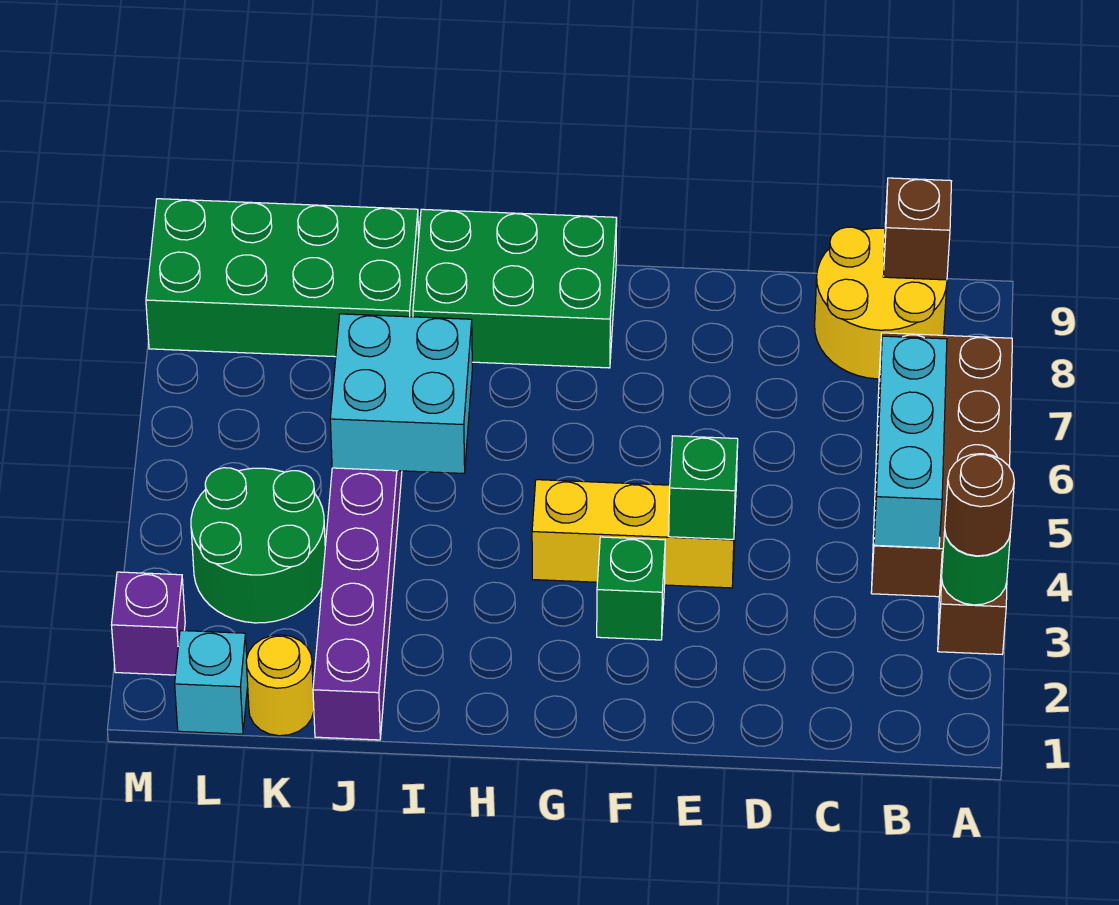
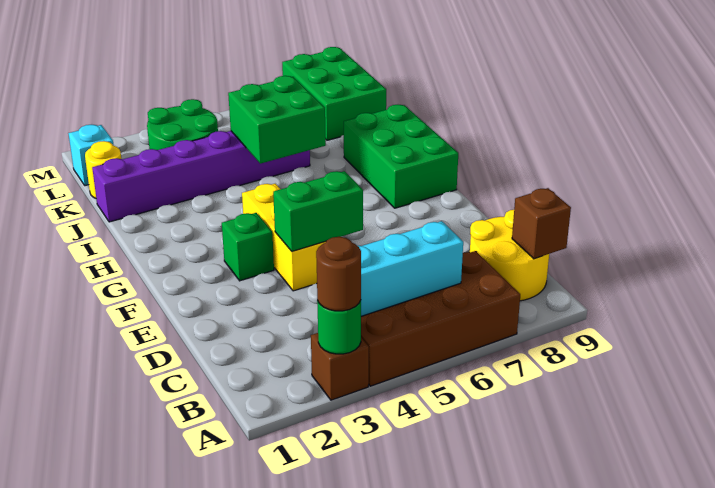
green 1x1 brick [669,436,738,539] -> green 1x2 brick [273,171,363,252]
cyan 2x2 brick [330,314,472,473] -> green 2x2 brick [228,76,326,163]
green 2x4 brick [146,199,419,357] -> green 2x3 brick [282,47,386,140]
purple 1x1 brick [112,572,185,675] -> none

